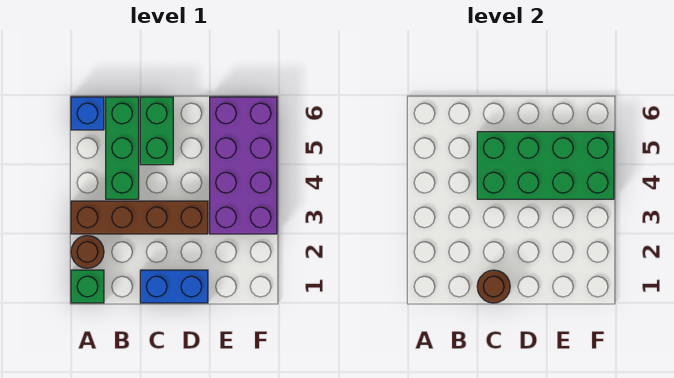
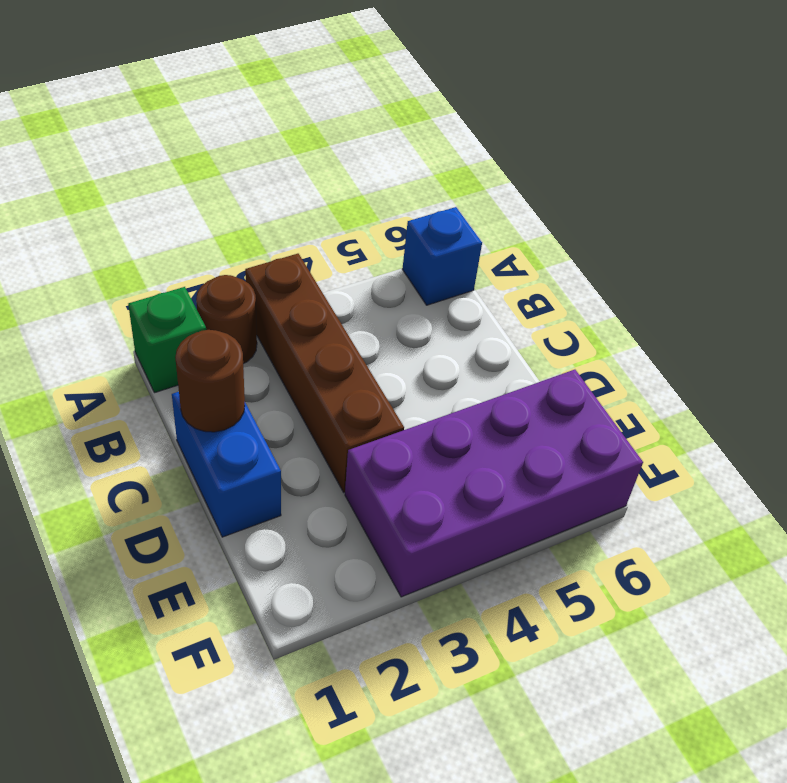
green 1x3 brick [106,97,139,199] -> none
green 2x4 brick [477,132,614,199] -> none
green 1x2 brick [140,97,173,165] -> none

